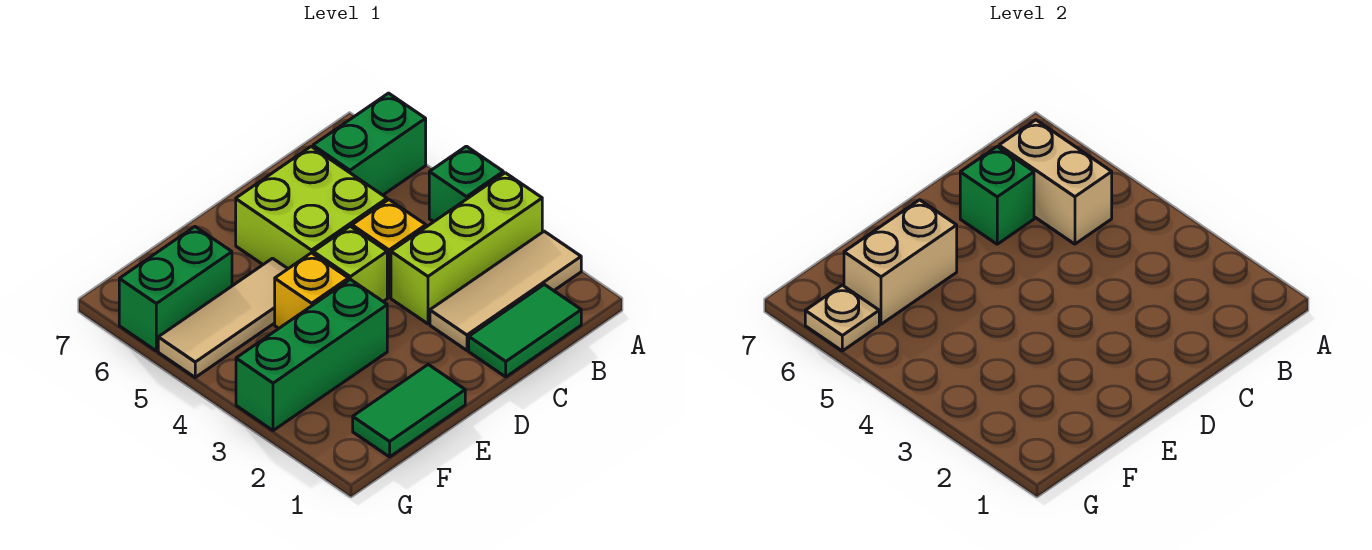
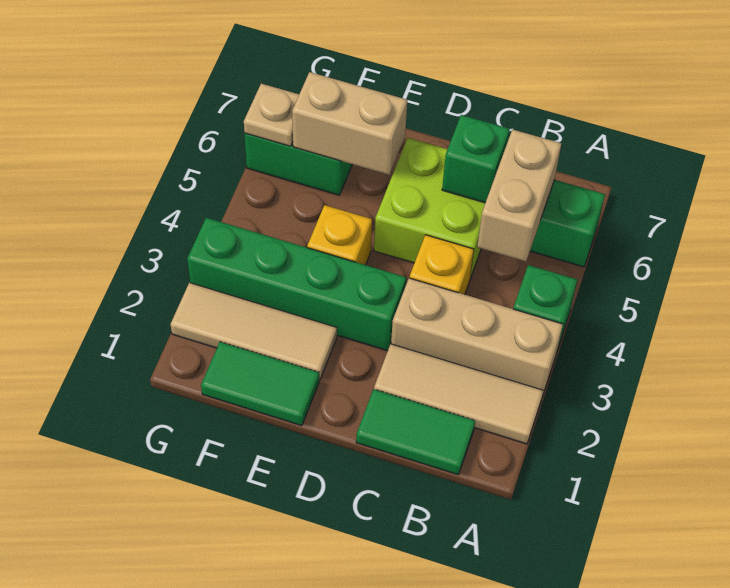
lime 1x3 brick [391,173,542,324] -> tan 1x3 brick [391,278,563,394]
lime 1x1 brick [313,226,387,301] -> none
green 1x3 brick [236,279,387,430] -> green 1x4 brick [187,218,406,351]
tan 1x3 tile [158,258,288,377] -> tan 1x3 tile moved to [170,283,337,380]

